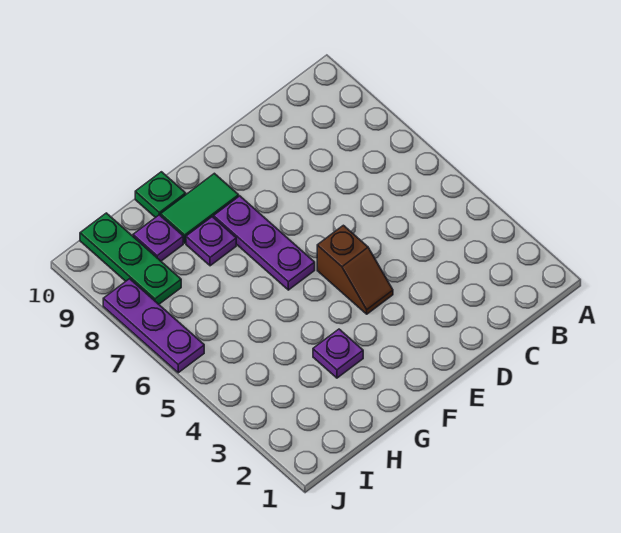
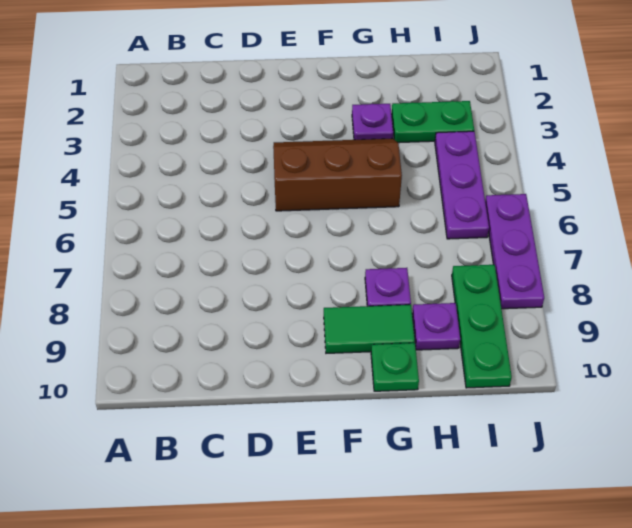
brown 1x2 slope [317,225,393,314] -> brown 2x3 slope [273,138,402,211]
purple 1x3 plate [214,196,315,290] -> purple 1x3 plate moved to [435,131,489,239]
none -> green 1x2 plate [392,101,474,143]

